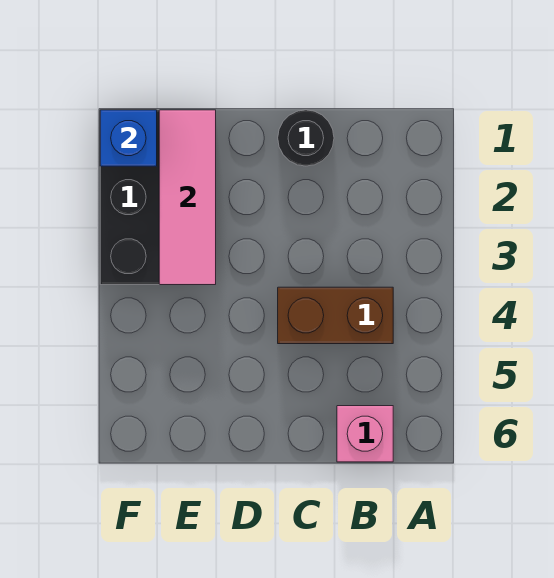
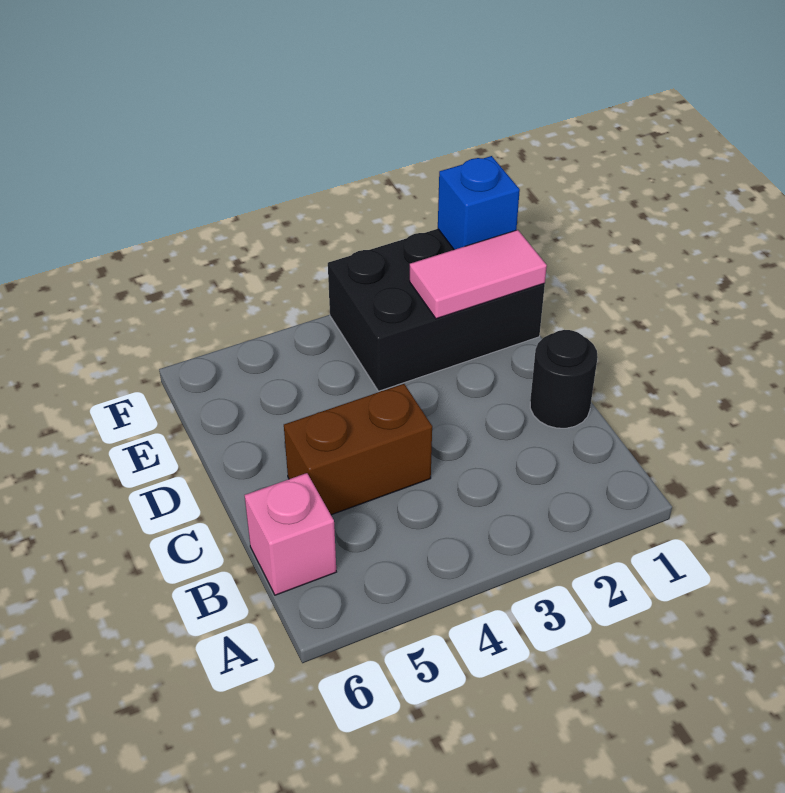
brown 1x2 brick [278,287,393,344] -> brown 1x2 brick turned to [284,384,432,515]
pink 1x3 tile [159,110,216,285] -> pink 1x2 tile [410,230,547,319]

